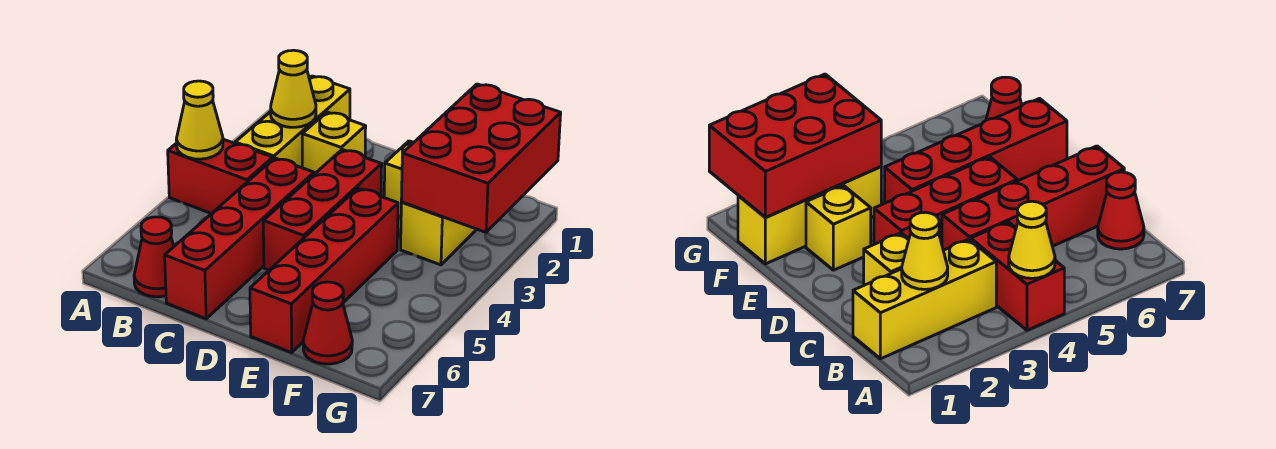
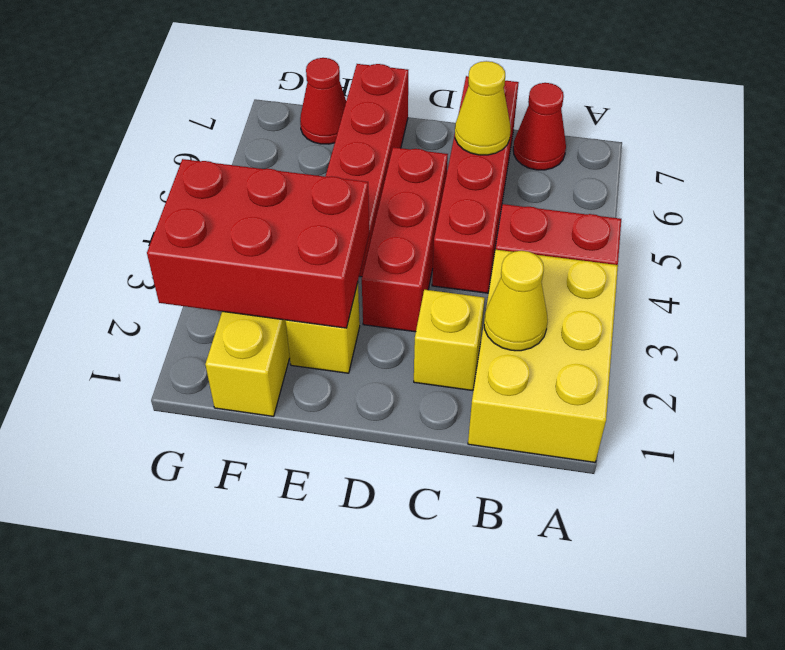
yellow 1x1 cone [176,81,223,159] -> yellow 1x1 cone moved to [455,61,511,155]
yellow 1x3 brick [235,76,350,168] -> yellow 2x3 brick [468,250,618,462]
red 2x3 brick [401,84,561,232] -> red 2x3 brick turned to [147,159,369,328]

